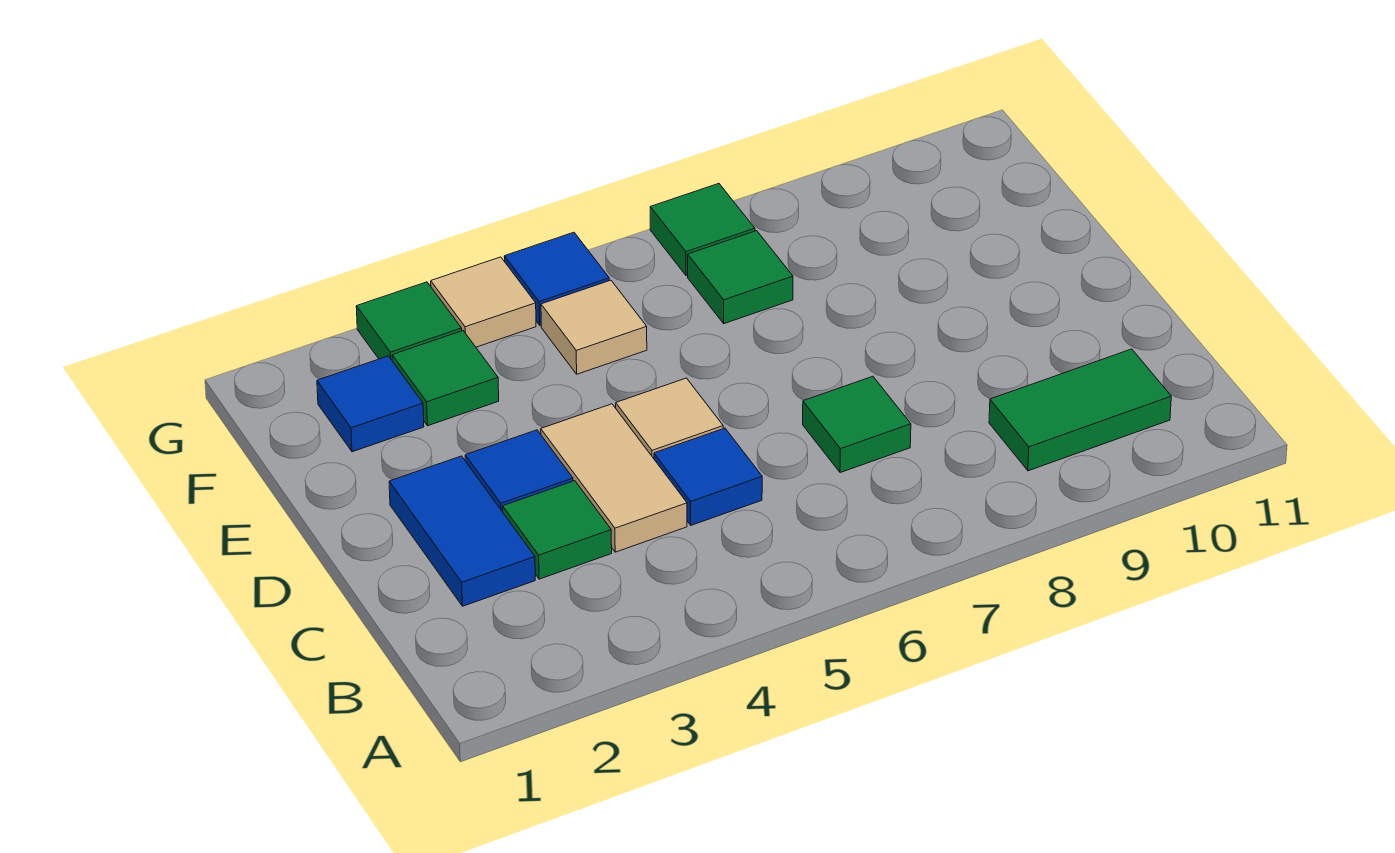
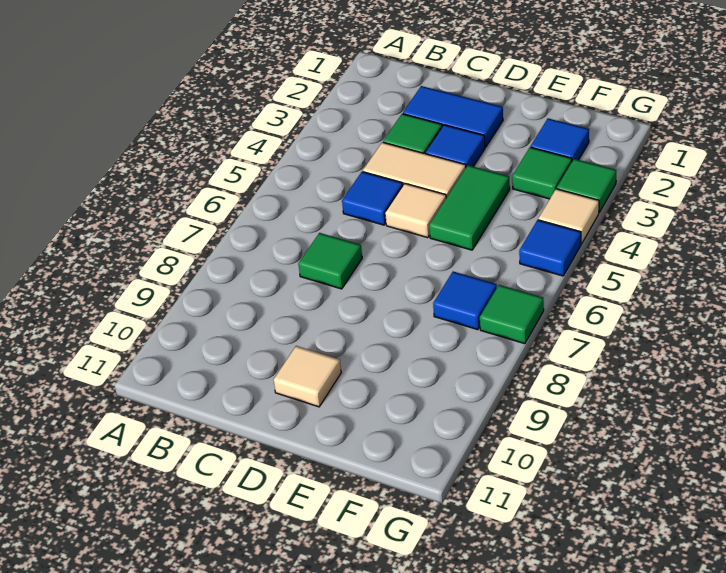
green 1x2 tile [989,349,1171,471] -> green 1x2 tile moved to [429,165,510,250]
tan 1x1 tile [541,280,647,374] -> tan 1x1 tile moved to [274,346,341,407]
green 1x1 tile [688,231,793,324] -> blue 1x1 tile [433,271,497,330]

